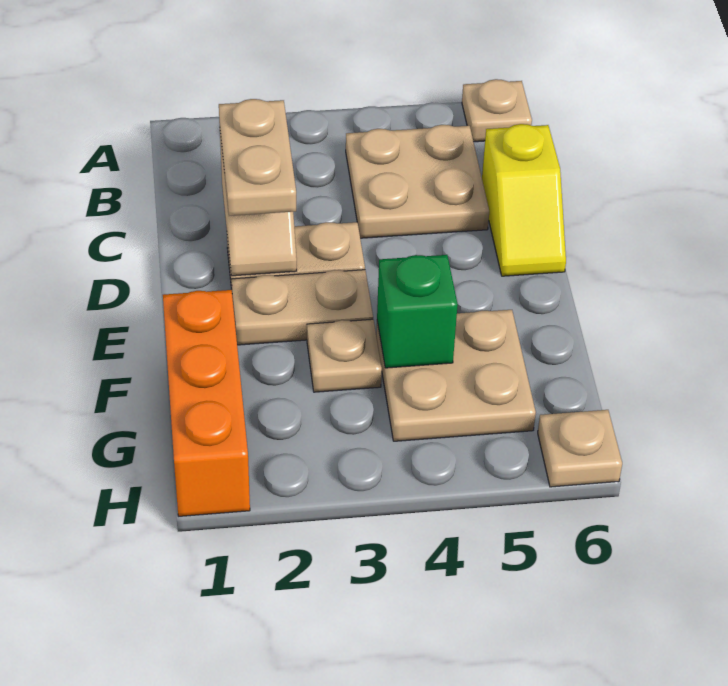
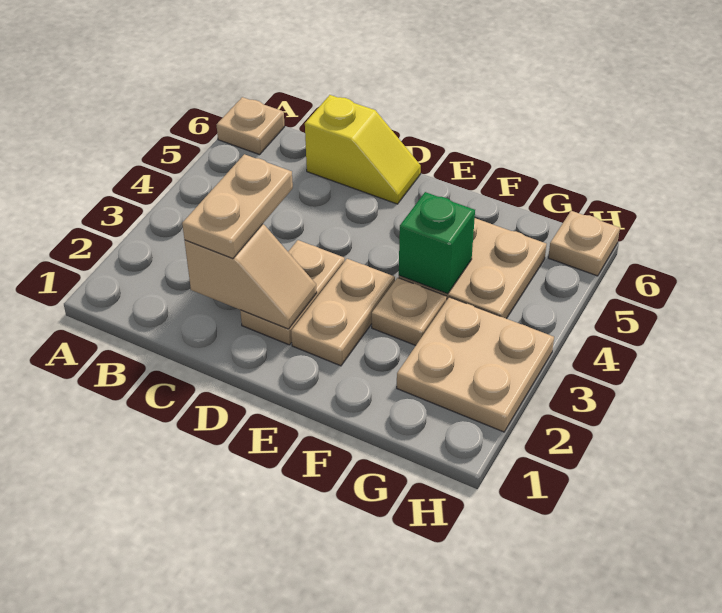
tan 2x2 plate [346,125,489,238] -> tan 2x2 plate moved to [397,297,554,432]
tan 1x2 plate [219,99,296,216] -> tan 1x2 plate turned to [182,154,293,259]
orange 1x3 brick [163,290,250,516] -> none

